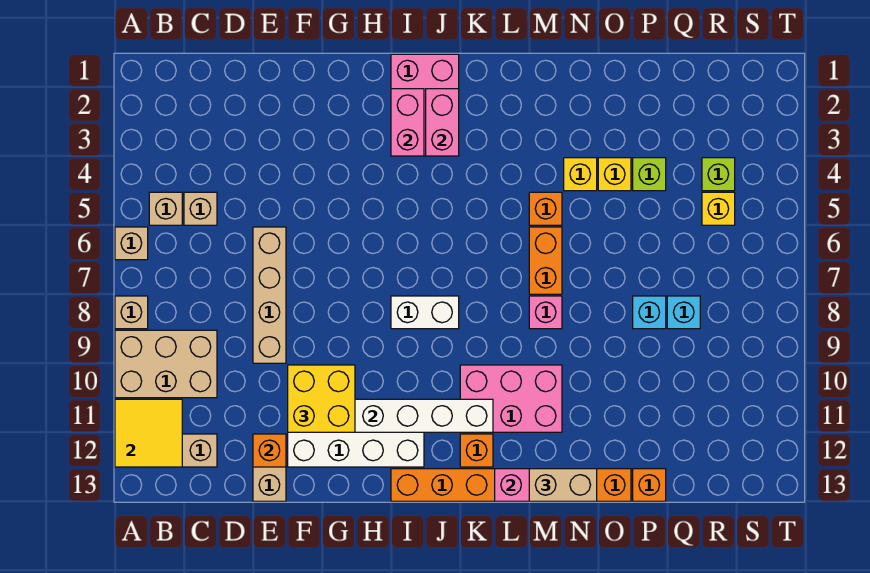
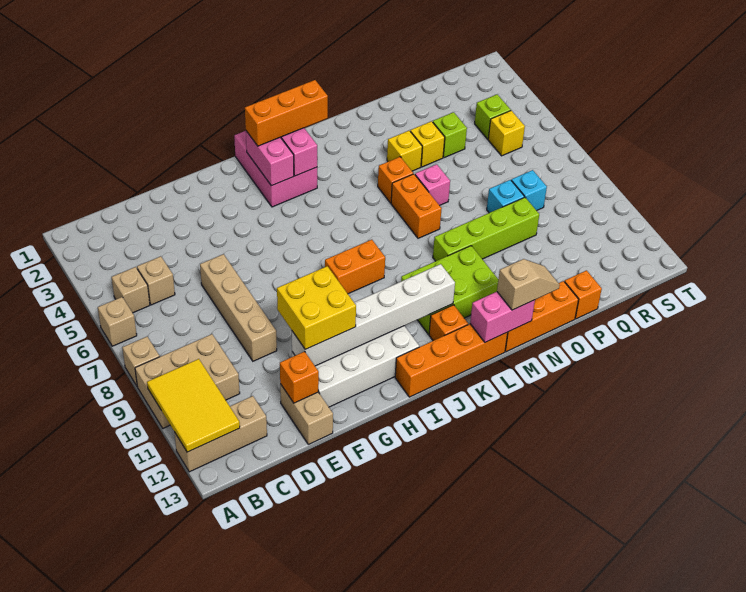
yellow 2x2 tile [115,399,182,467] -> yellow 2x3 tile [147,359,240,452]
none -> orange 1x3 brick [245,80,328,146]
white 1x2 brick [391,296,459,329] -> orange 1x2 brick [325,240,385,294]
pink 2x3 brick [460,365,562,432] -> lime 2x3 brick [401,246,498,334]
pink 1x1 brick [529,296,562,329] -> pink 1x1 brick moved to [415,164,450,206]
none -> lime 1x4 brick [433,197,539,261]
tan 1x2 brick [529,469,597,501] -> tan 1x2 slope [497,259,560,310]

